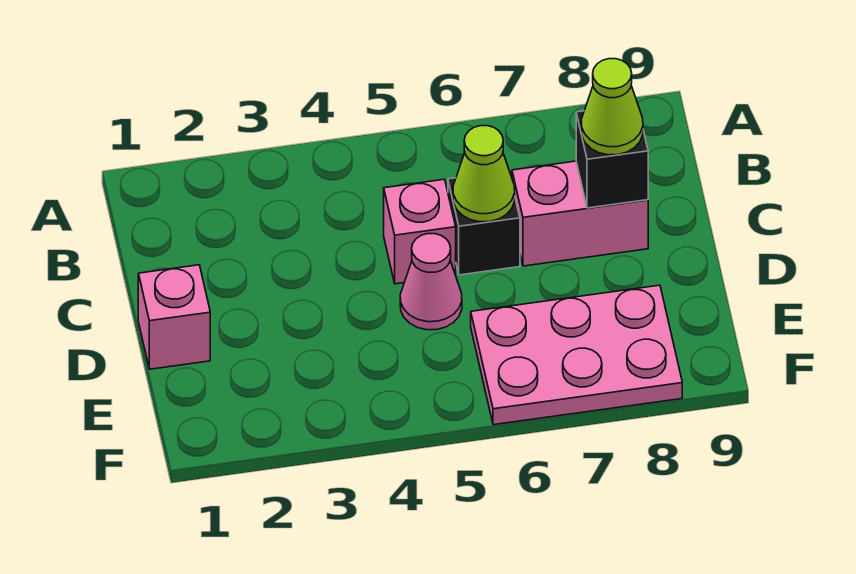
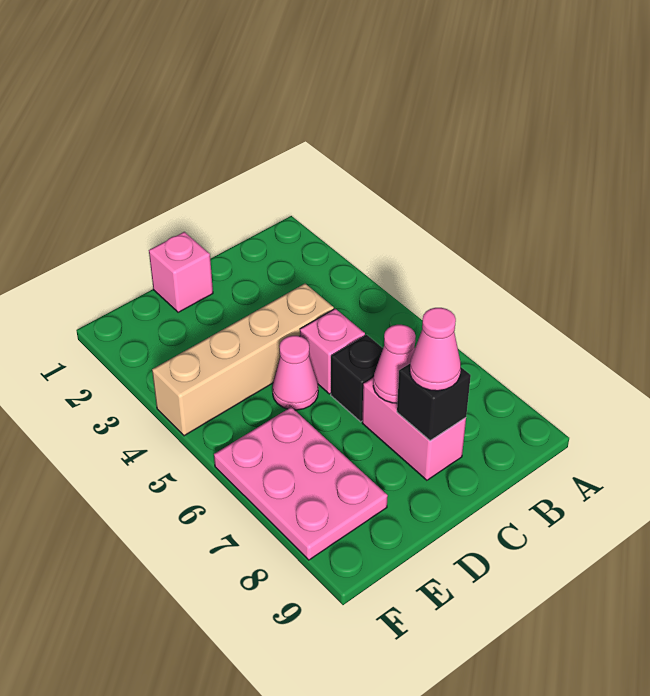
none -> tan 1x4 brick [152,284,334,436]
lime 1x1 cone [453,126,515,222] -> none
none -> pink 1x1 cone [373,325,416,403]
lime 1x1 cone [581,59,643,155] -> pink 1x1 cone [410,308,461,391]

